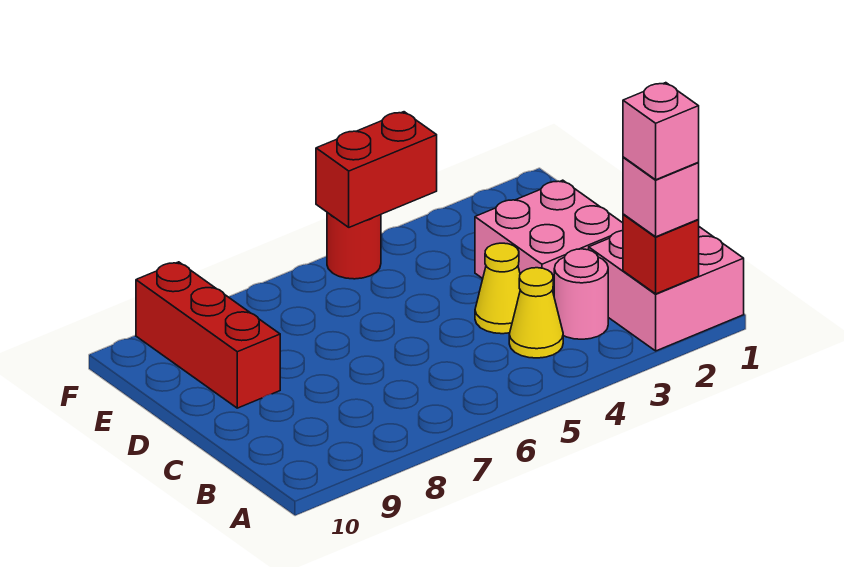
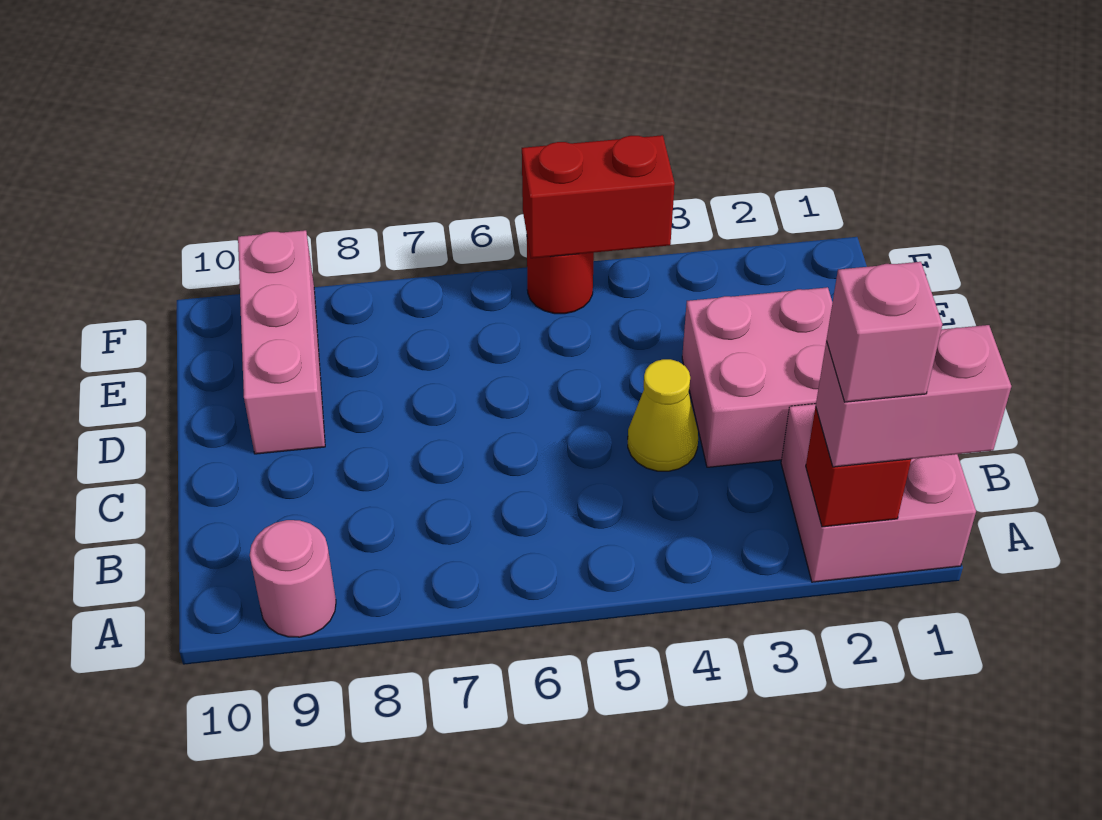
pink 1x1 brick [623,157,699,237] -> pink 1x2 brick [816,325,1011,467]
pink 1x1 round brick [554,249,608,339] -> pink 1x1 round brick moved to [250,520,336,637]
yellow 1x1 cone [509,268,563,358] -> none
red 1x3 brick [136,262,280,408] -> pink 1x3 brick [238,230,325,454]

